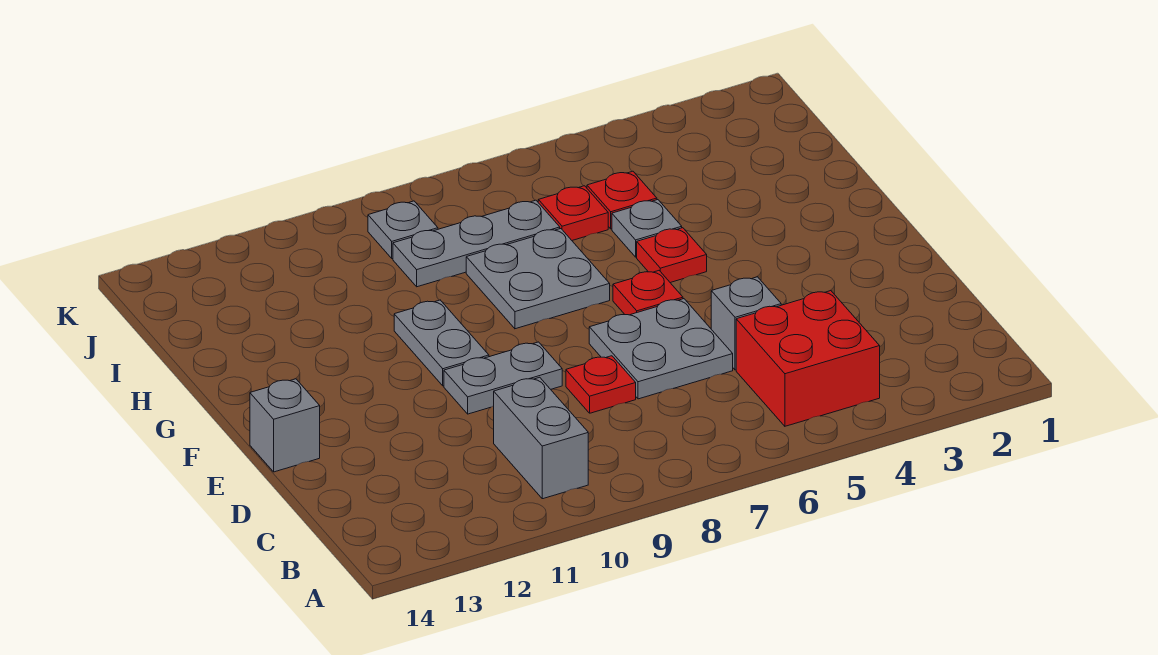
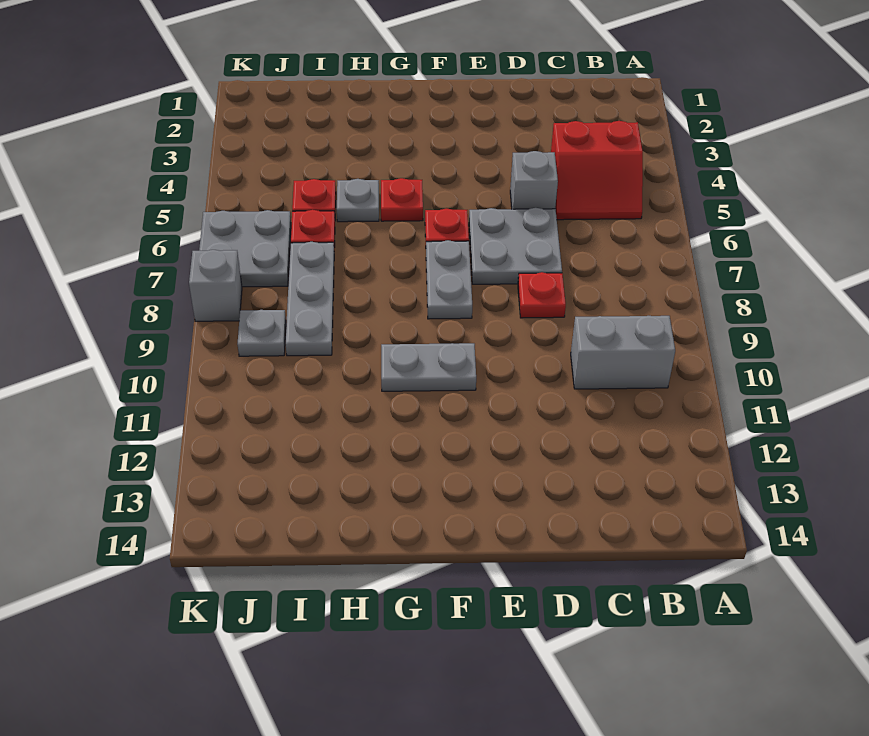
red 2x2 brick [736,291,880,426] -> red 2x2 slope [551,121,643,220]
grey 1x2 plate [444,342,562,414] -> grey 1x2 plate moved to [426,240,472,319]
grey 1x1 brick [250,379,320,472] -> grey 1x1 brick moved to [189,250,242,321]
grey 2x2 plate [466,229,610,329] -> grey 2x2 plate moved to [199,210,291,287]

